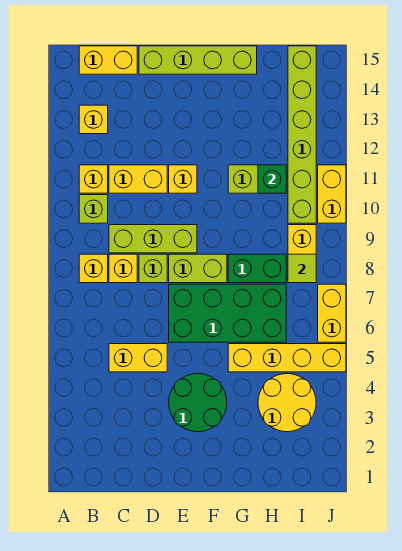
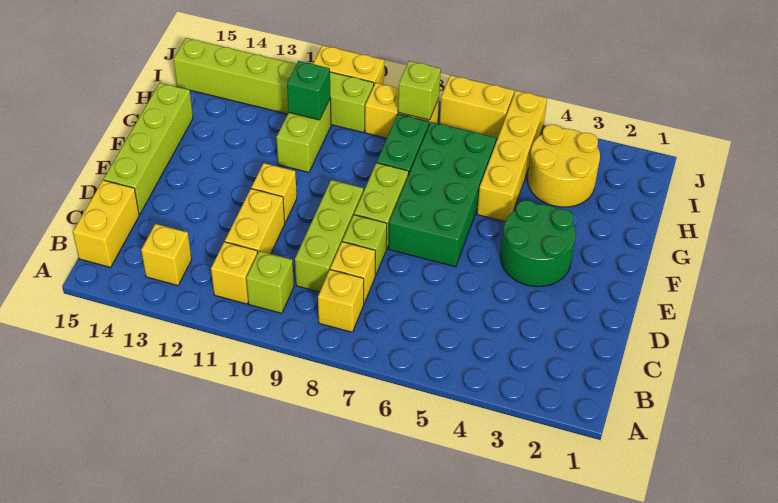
yellow 1x2 brick [109,344,167,372] -> none
lime 1x1 tile [288,254,316,283] -> lime 1x1 brick [398,61,441,120]

